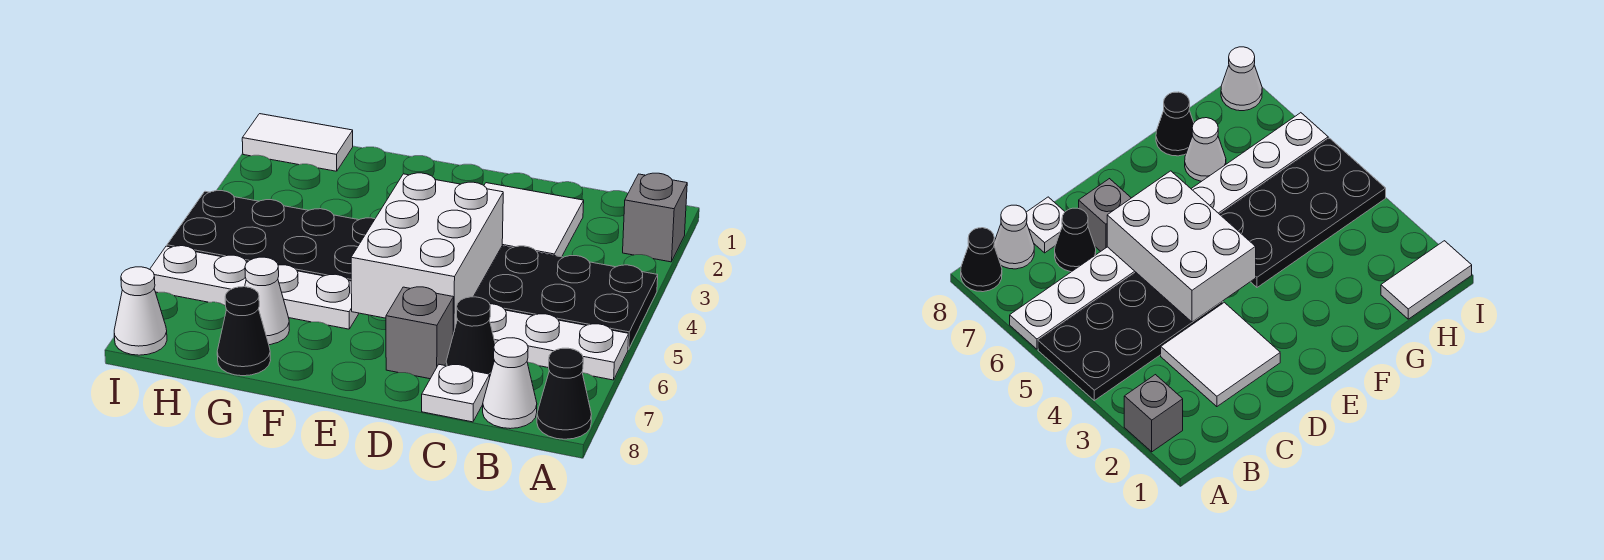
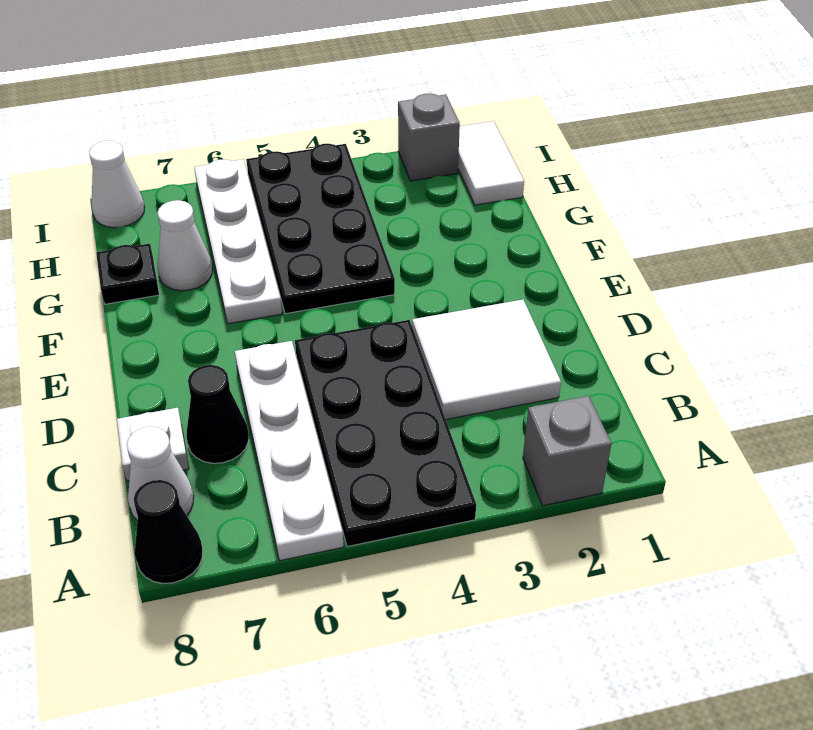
white 2x3 brick [351,173,503,331] -> none
grey 1x1 brick [386,287,454,379] -> grey 1x1 brick moved to [398,93,460,181]
black 1x1 cone [217,287,271,376] -> black 1x1 plate [96,244,159,304]

